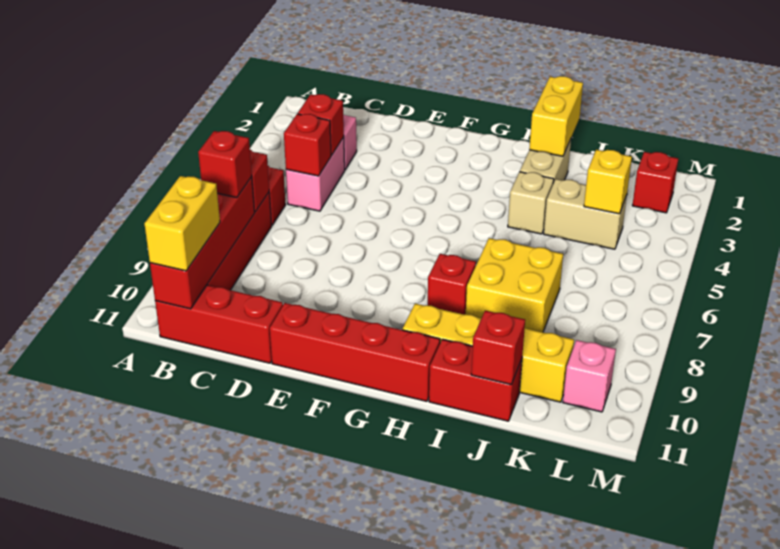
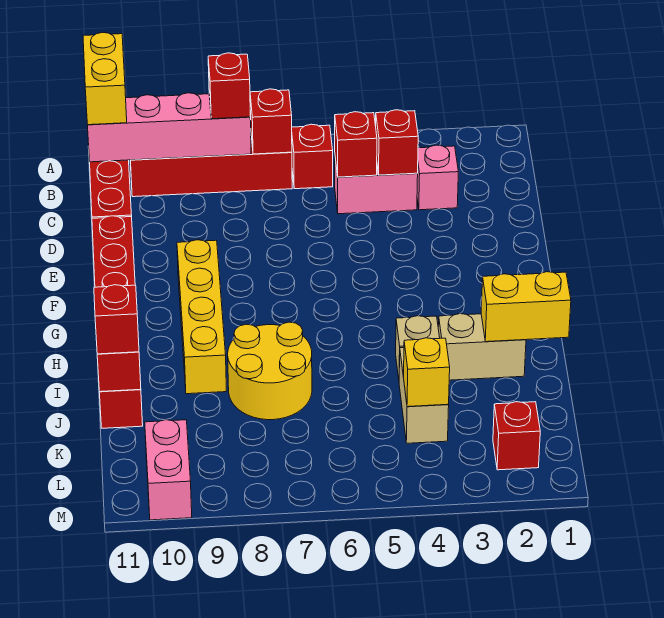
red 1x4 brick [150,177,255,309] -> pink 1x4 brick [88,93,251,162]
yellow 1x2 brick [145,176,220,271] -> yellow 1x2 brick turned to [83,32,127,125]
red 1x1 brick [428,254,476,315] -> red 1x1 brick moved to [94,285,139,354]
yellow 1x4 brick [402,304,574,402] -> yellow 1x4 brick moved to [177,240,226,394]
yellow 2x2 brick [466,238,563,332] -> yellow 2x2 round brick [228,322,312,420]
pink 1x1 brick [563,340,616,412] -> pink 1x2 brick [145,420,192,520]

